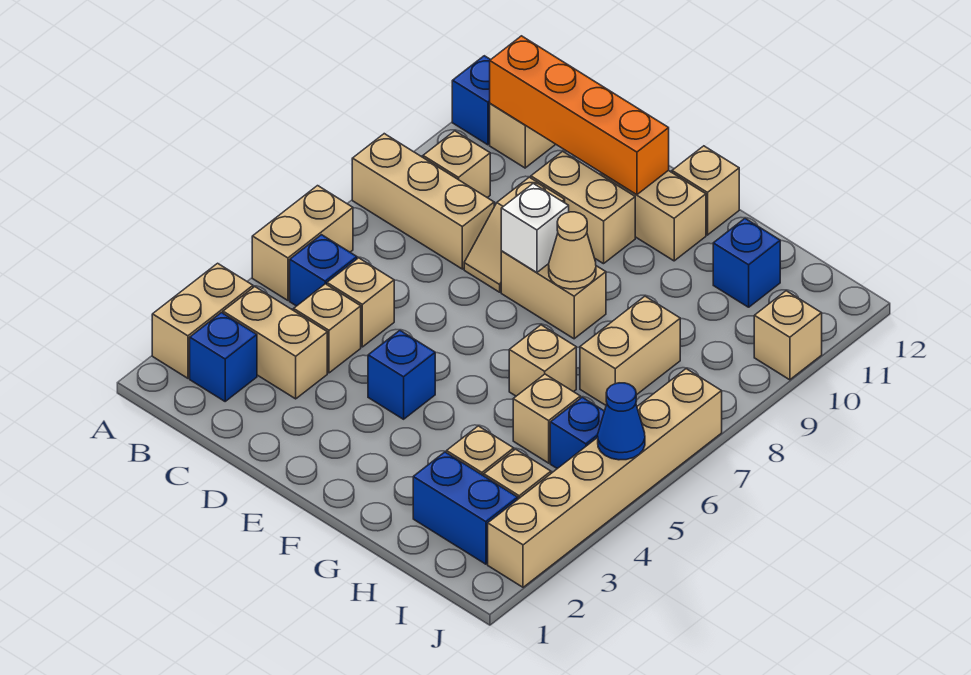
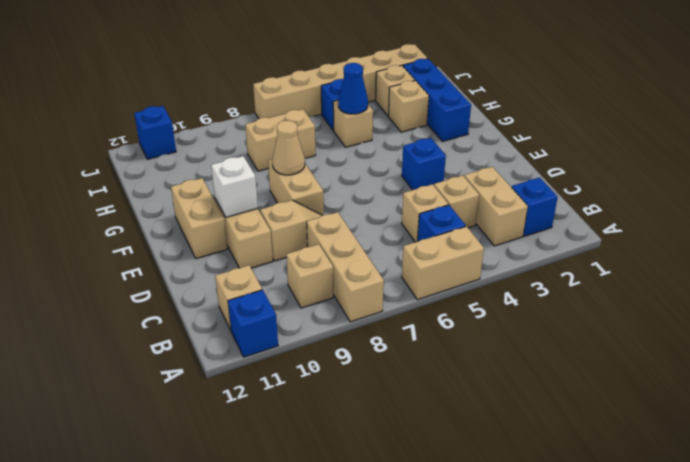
tan 1x2 brick [152,263,253,378] -> none
orange 1x4 brick [490,36,669,195] -> none
white 1x1 brick [501,184,569,272] -> white 1x1 brick moved to [211,156,258,217]
tan 1x1 brick [672,146,739,235] -> none
tan 1x1 brick [509,325,576,396] -> none
blue 1x2 brick [413,452,518,564] -> blue 1x3 brick [403,59,471,141]
blue 1x1 brick [713,219,780,307] -> blue 1x1 brick moved to [134,106,176,159]
blue 1x1 cone [598,383,645,460] -> blue 1x1 cone moved to [338,63,368,114]
tan 1x1 brick [754,291,822,380] -> none

